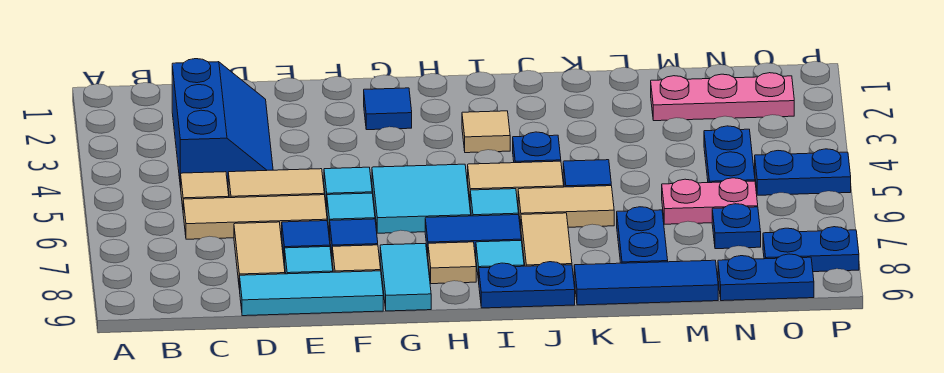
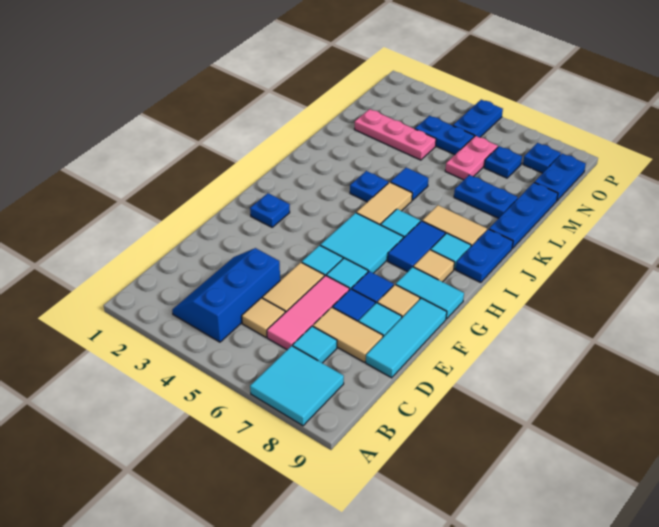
none -> cyan 2x2 tile [250,346,344,426]
blue 2x3 slope [172,59,273,187] -> blue 2x3 slope turned to [172,248,280,342]
tan 1x3 tile [183,195,327,239] -> pink 1x3 tile [267,275,349,350]
none -> cyan 1x1 tile [293,326,337,363]
blue 1x1 tile [364,88,412,130] -> blue 1x1 plate [250,193,290,227]
tan 1x1 tile [462,111,510,153] -> none
tan 1x2 tile [518,186,614,227] -> none
blue 1x3 tile [574,260,718,305] -> blue 1x3 plate [489,183,558,248]
pink 1x3 plate [651,73,794,121] -> pink 1x3 plate turned to [354,109,436,160]
blue 1x2 plate [763,227,859,272] -> blue 1x1 plate [523,143,561,173]

